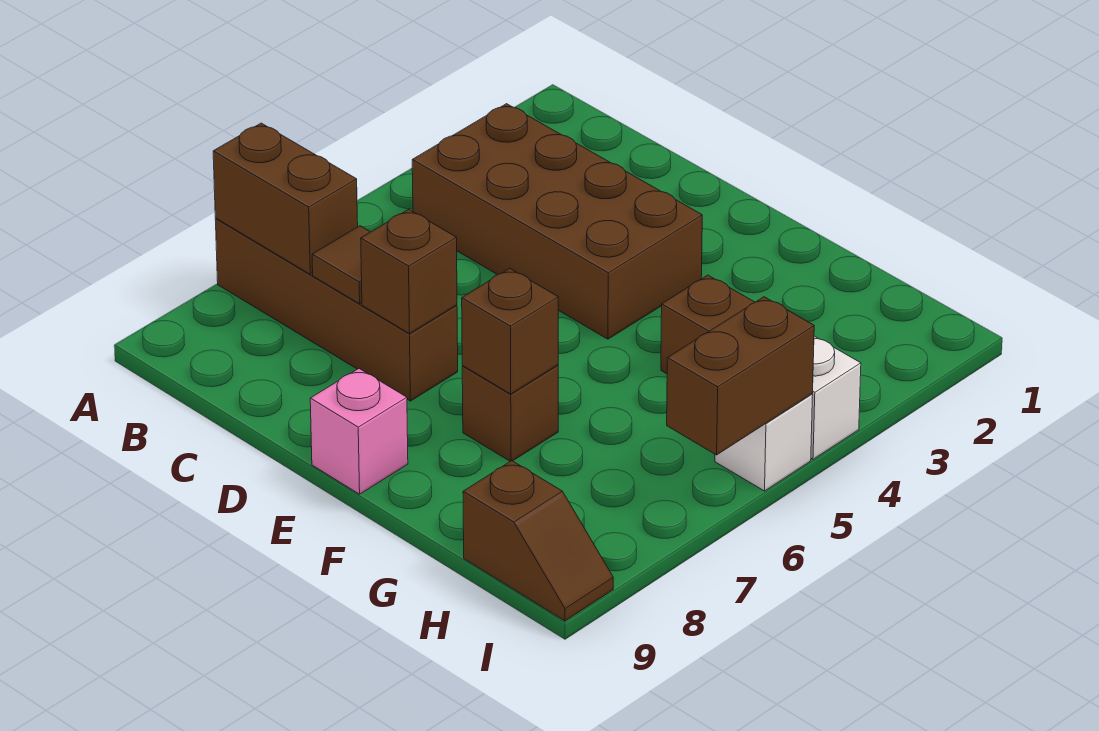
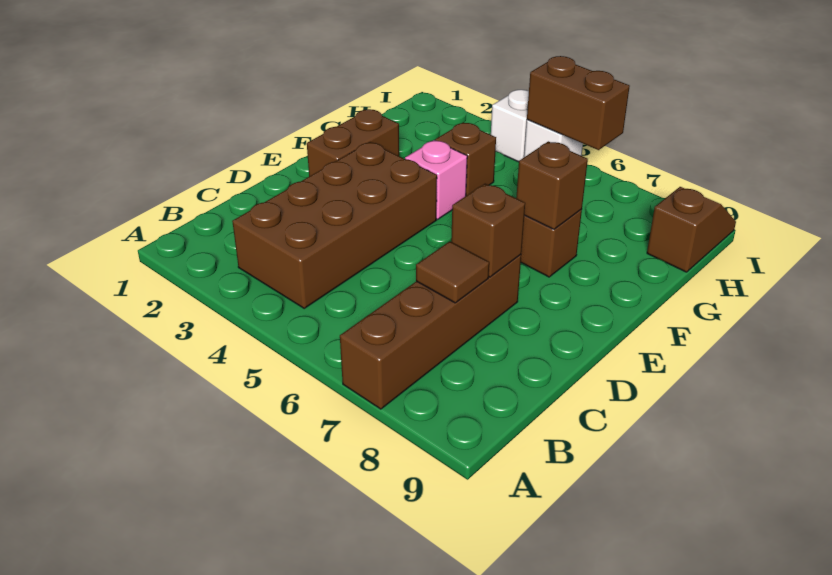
brown 1x2 brick [213,123,358,274] -> brown 1x2 brick moved to [307,109,399,176]
pink 1x1 brick [310,369,408,494] -> pink 1x1 brick moved to [405,140,467,219]

